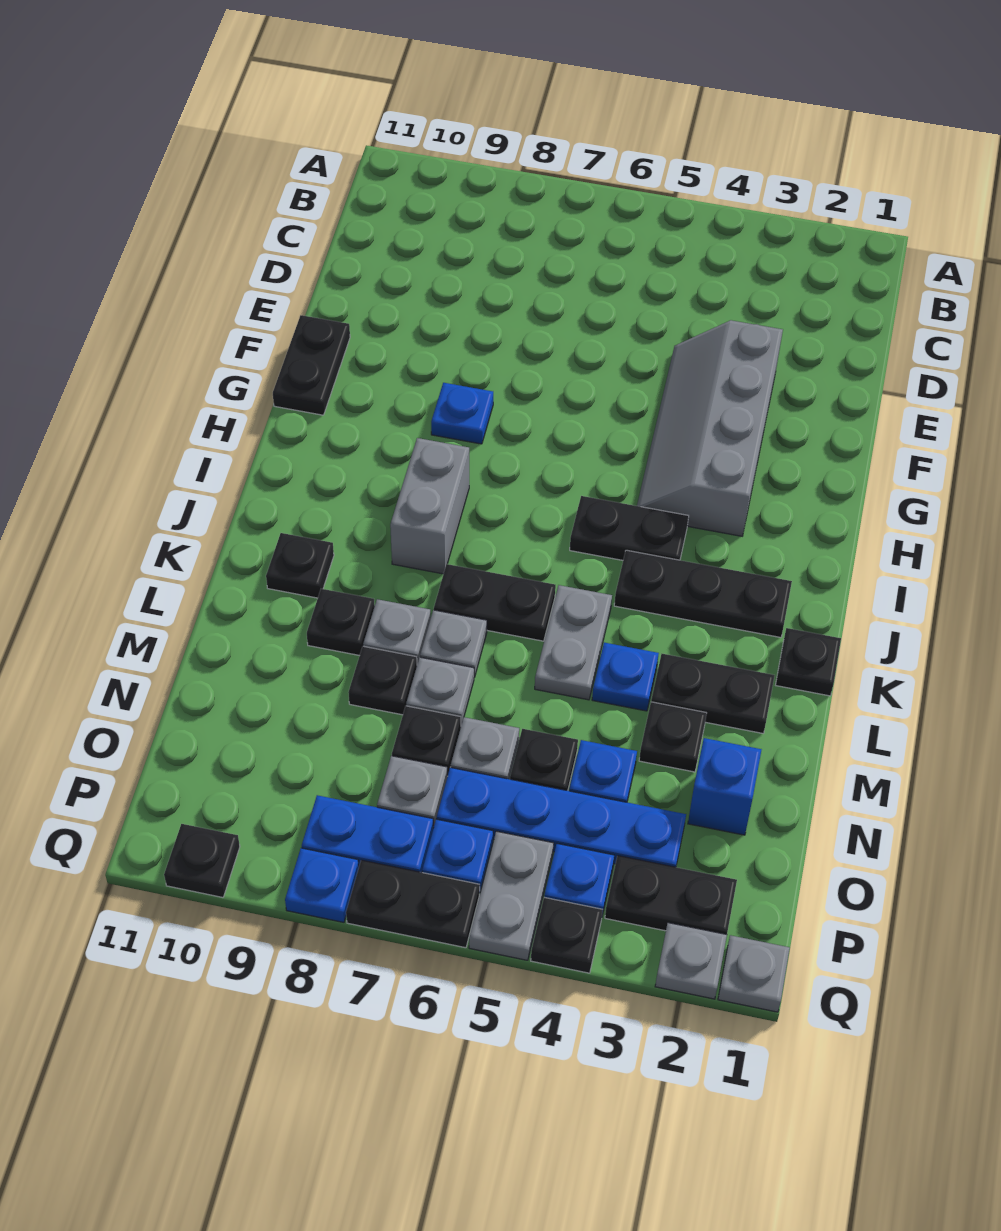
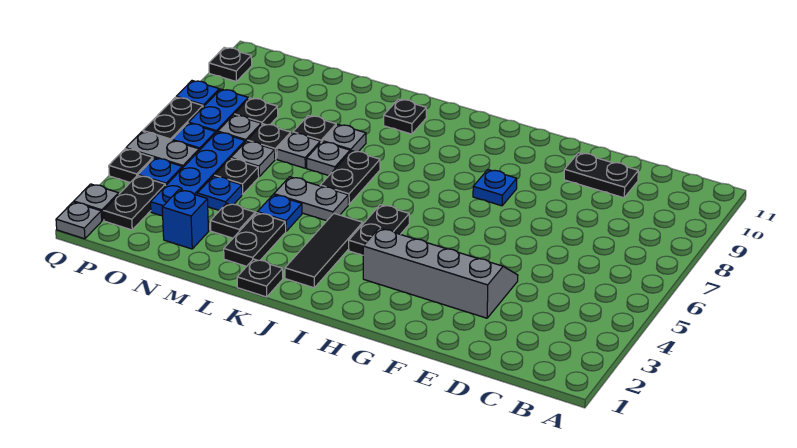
black 1x2 plate [273,315,350,415] -> black 1x2 plate moved to [564,153,638,198]
grey 1x2 brick [390,438,469,574] -> none
black 1x3 plate [614,550,792,637] -> black 1x3 tile [285,214,363,288]
black 1x1 plate [307,589,375,656] -> black 1x1 plate moved to [234,98,278,125]

